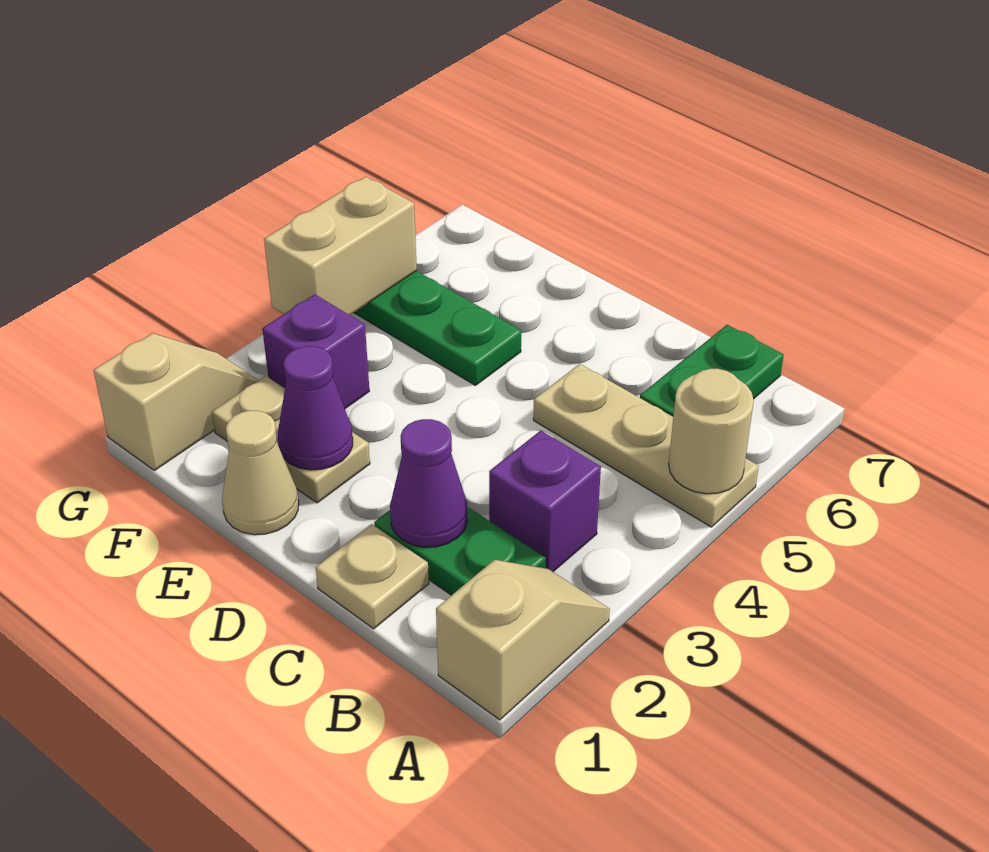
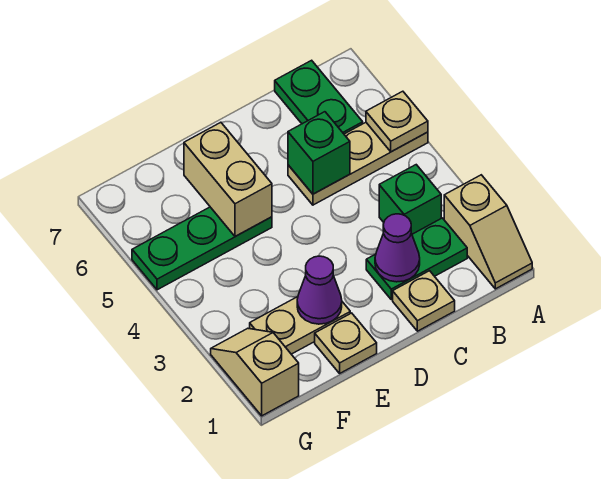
tan 1x2 slope [436,560,610,720] -> tan 1x2 slope turned to [444,175,532,289]
tan 1x1 round brick [669,369,754,494] -> tan 1x1 plate [366,91,428,152]
purple 1x1 brick [489,431,601,572] -> green 1x1 brick [379,165,441,234]
none -> green 1x1 brick [288,112,350,194]
tan 1x1 cone [222,411,299,535] -> tan 1x1 plate [315,313,377,373]
purple 1x1 brick [262,294,369,408] -> none
tan 1x2 brick [264,177,417,315] -> tan 1x2 brick moved to [184,122,272,237]

